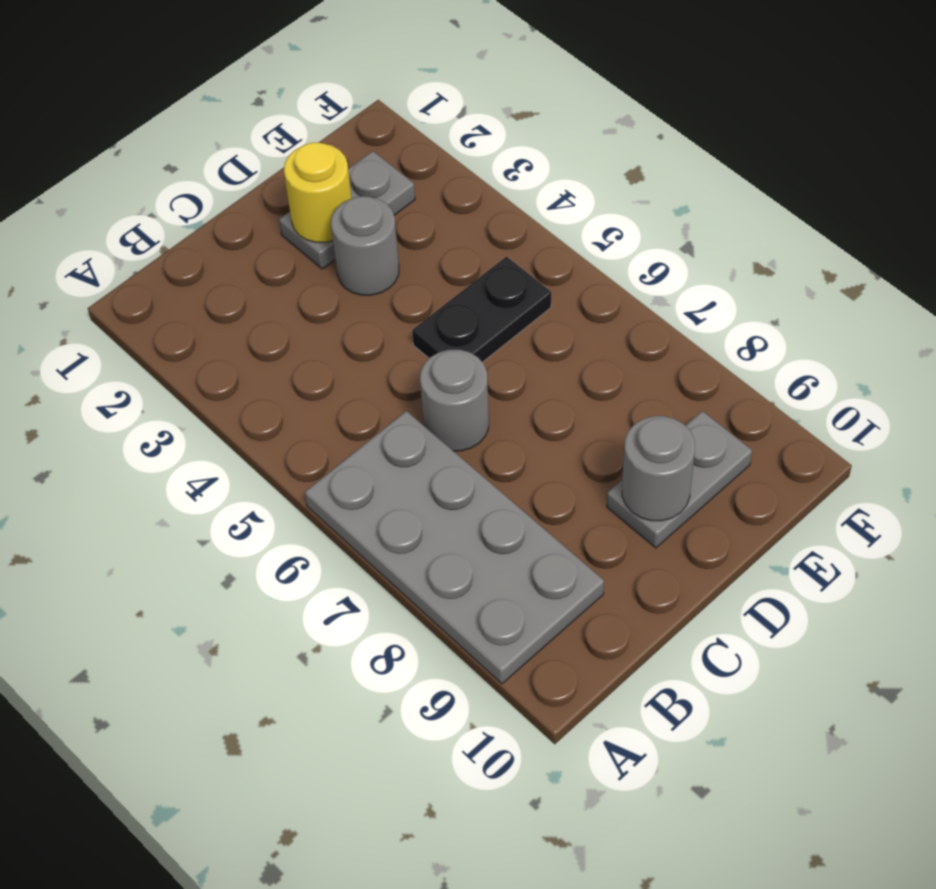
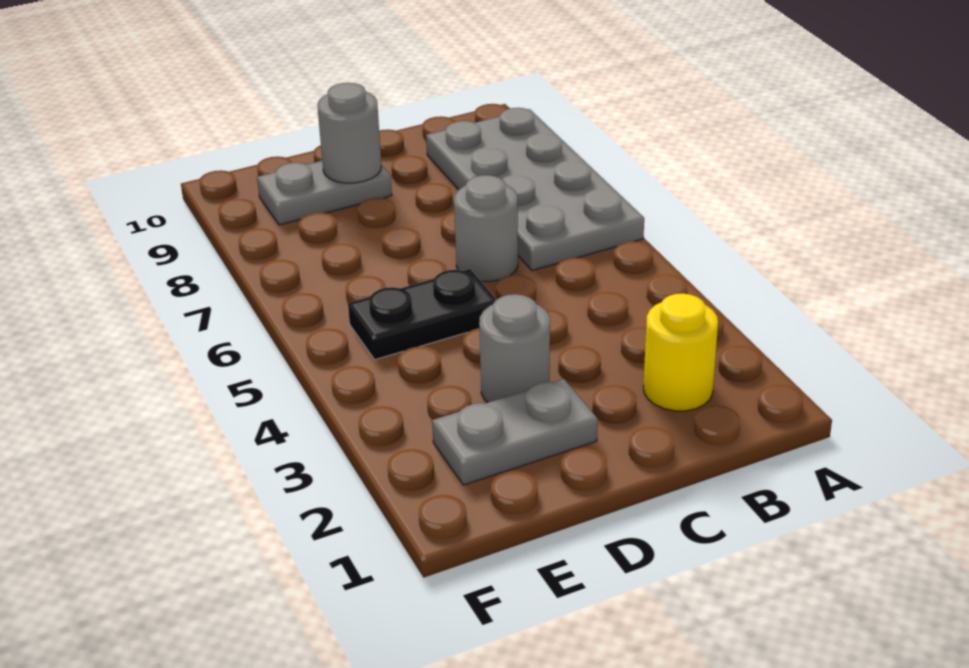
yellow 1x1 round brick [284,142,352,242] -> yellow 1x1 round brick moved to [643,293,718,411]

